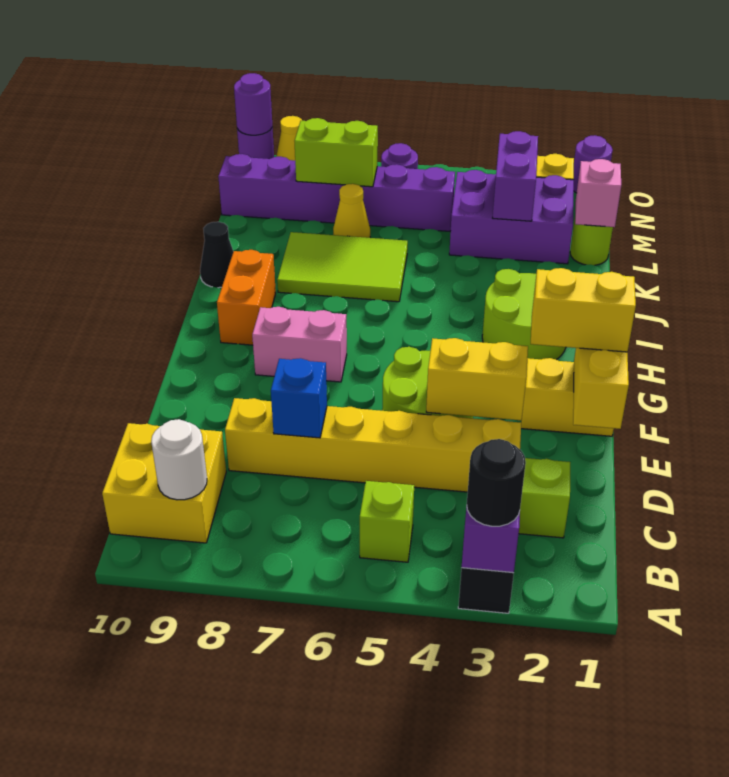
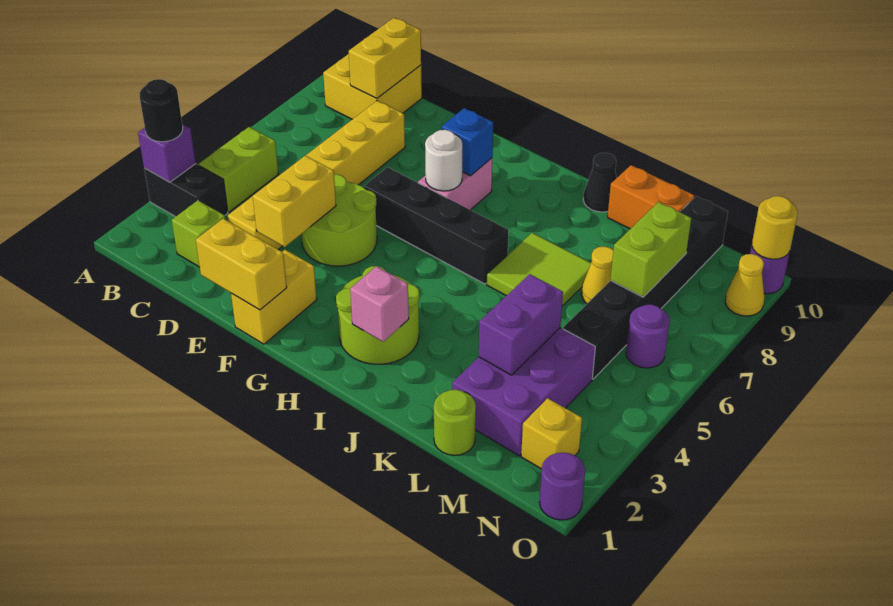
lime 1x1 brick [360,481,414,562] -> lime 1x2 brick [198,127,278,212]
white 1x1 round brick [151,419,207,500] -> white 1x1 round brick moved to [425,130,462,191]
blue 1x1 brick [271,358,327,438] -> blue 1x1 brick moved to [442,108,493,176]
yellow 1x2 brick [531,268,636,352] -> yellow 1x2 brick moved to [349,18,421,99]
none -> black 1x4 brick [364,167,508,284]
orange 1x2 brick [217,250,276,345] -> orange 1x2 brick moved to [608,165,694,229]
lime 2x3 tile [277,232,408,302] -> lime 2x2 tile [487,233,591,306]
pink 1x1 brick [575,159,621,227] -> pink 1x1 brick moved to [350,266,409,342]
purple 1x2 brick [493,131,538,221] -> purple 1x2 brick turned to [479,274,563,375]
purple 1x6 brick [218,154,455,231] -> black 1x6 brick [563,196,728,379]
purple 1x1 round brick [234,73,272,135] -> yellow 1x1 round brick [752,196,798,259]

